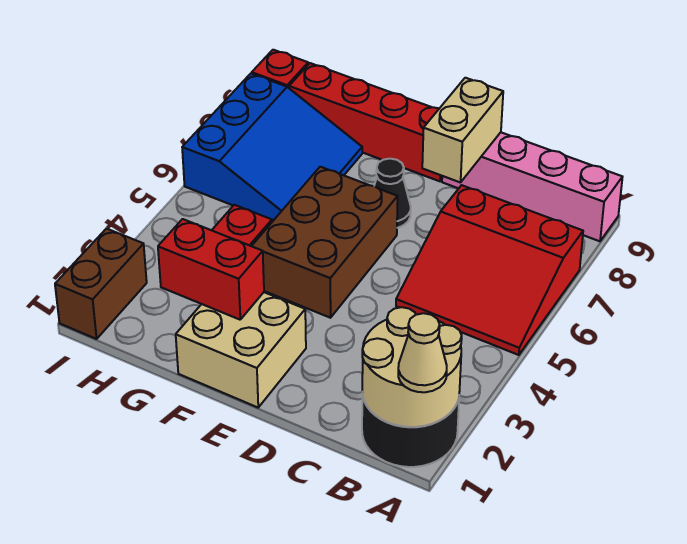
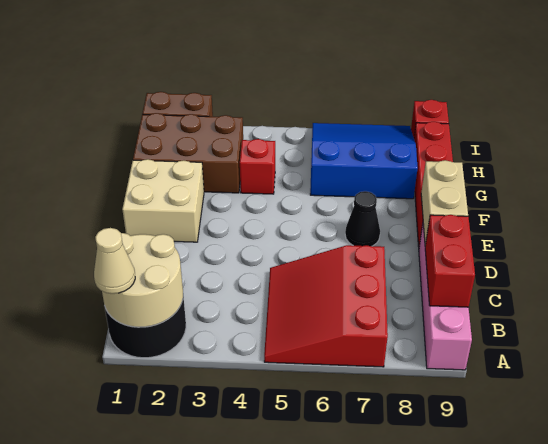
tan 1x2 brick [422,78,503,183] -> tan 1x2 brick turned to [421,160,468,246]
brown 2x3 brick [252,167,398,318] -> brown 2x3 brick moved to [133,113,243,193]
red 1x2 brick [158,219,264,320] -> red 1x2 brick moved to [425,215,475,307]
blue 3x3 slope [182,74,362,221] -> blue 3x3 slope turned to [310,123,418,199]

